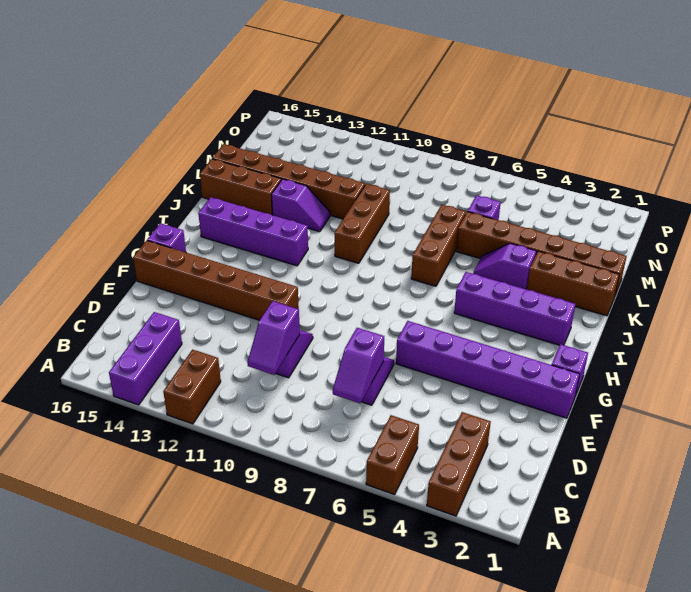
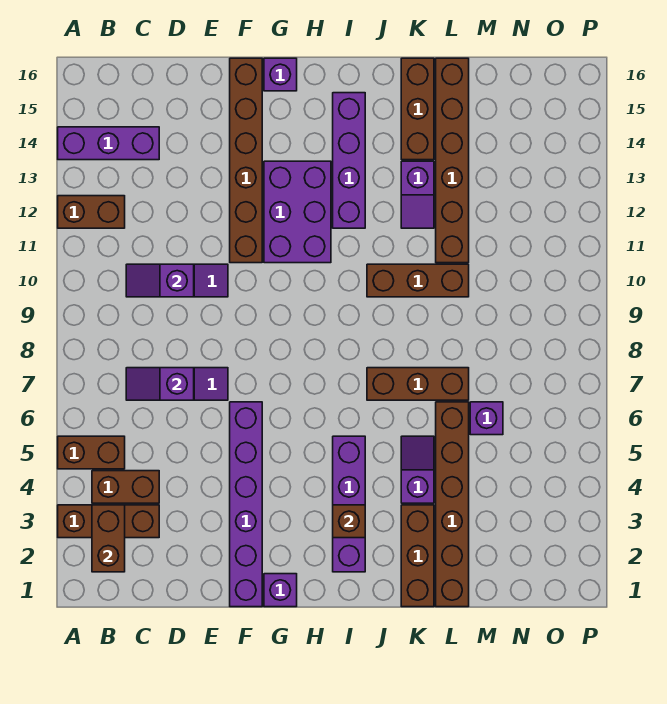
none -> brown 1x2 brick [92,505,125,572]
none -> brown 1x2 brick [92,471,159,503]
none -> purple 2x3 brick [264,161,331,263]
none -> brown 1x1 brick [333,505,365,538]

